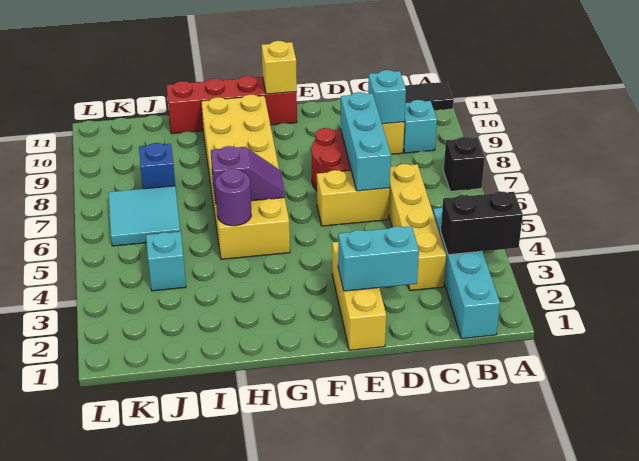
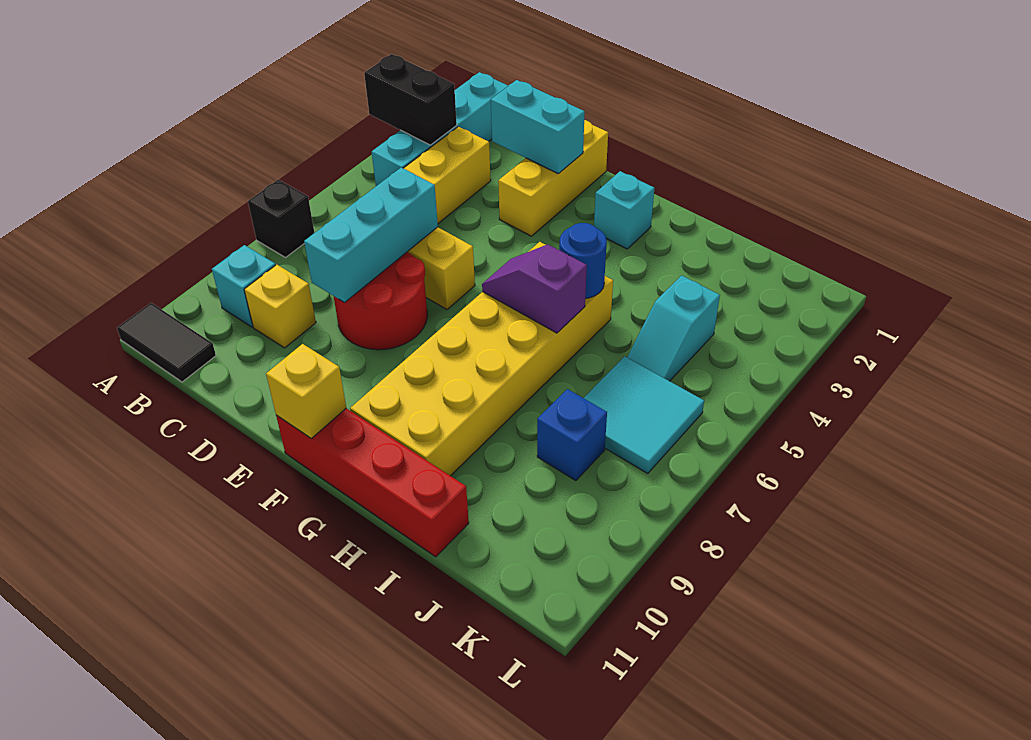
cyan 1x1 brick [368,70,406,124] -> cyan 1x1 brick moved to [594,171,654,249]
purple 1x1 round brick [215,169,251,226] -> blue 1x1 round brick [559,223,607,298]

